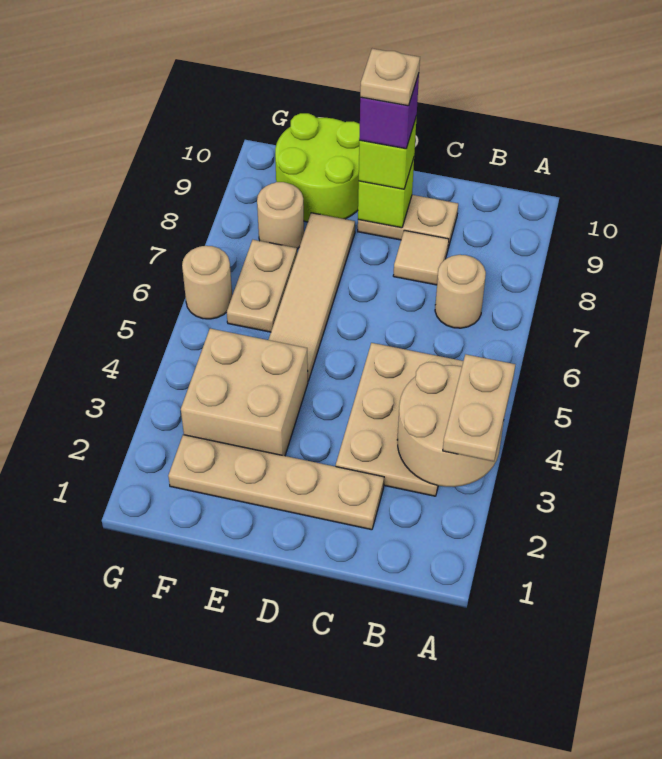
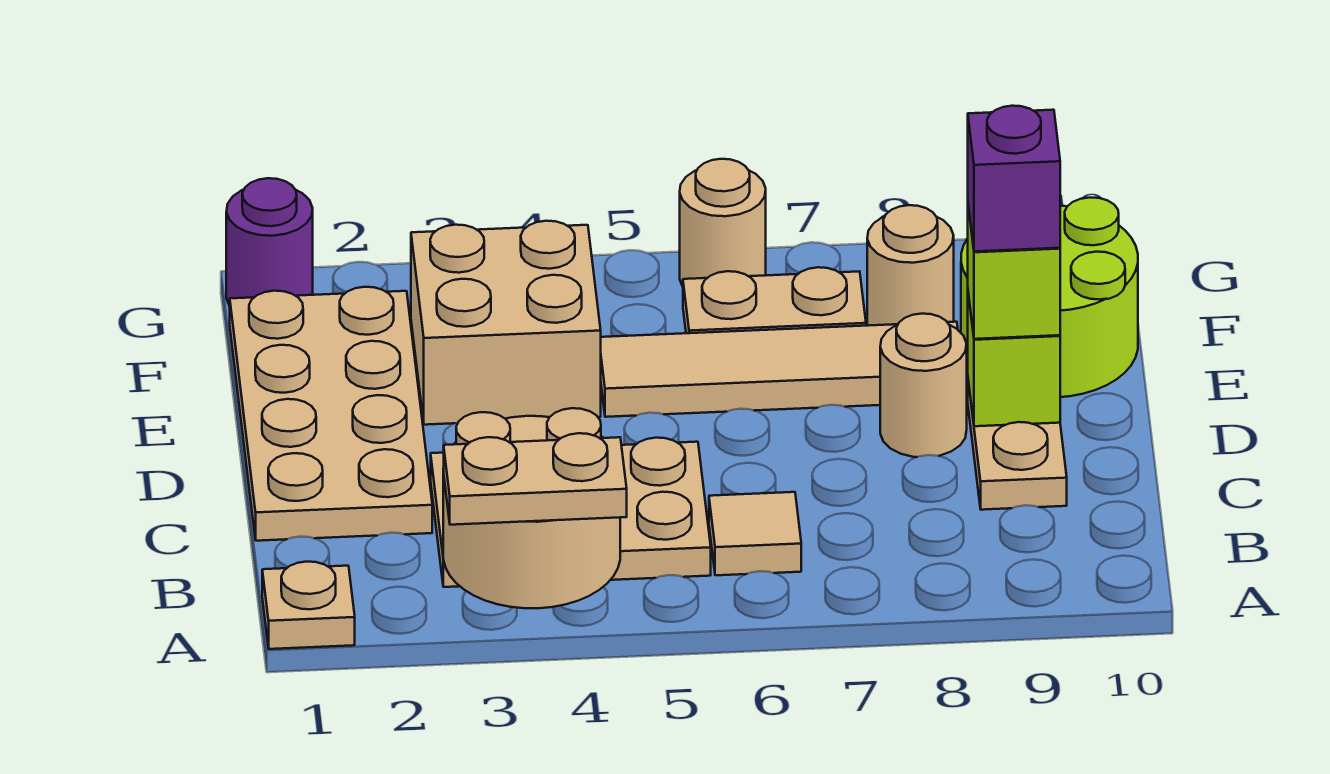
tan 1x1 round brick [435,255,486,328] -> tan 1x1 round brick moved to [880,314,967,457]
tan 1x4 plate [168,435,384,530] -> tan 2x4 plate [230,287,432,541]
tan 1x1 tile [393,230,449,285] -> tan 1x1 tile moved to [709,492,801,575]
tan 1x1 plate [360,49,420,106] -> tan 1x1 plate moved to [262,562,355,649]
none -> purple 1x1 round brick [226,178,313,306]

